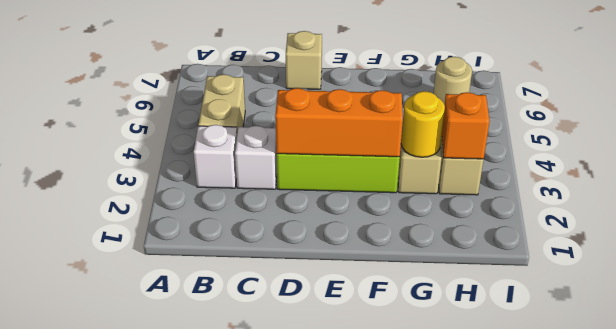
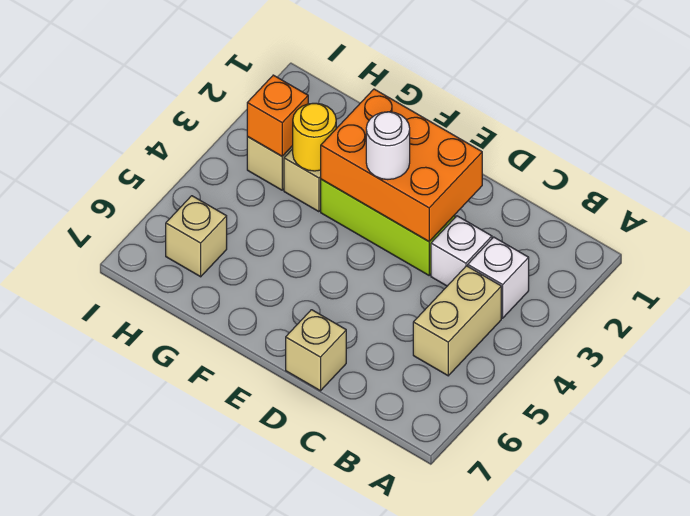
orange 1x3 brick [275,88,403,157] -> orange 2x3 brick [321,89,482,241]
none -> white 1x1 round brick [366,112,410,180]
tan 1x1 round brick [433,57,472,105] -> tan 1x1 brick [166,196,227,277]

